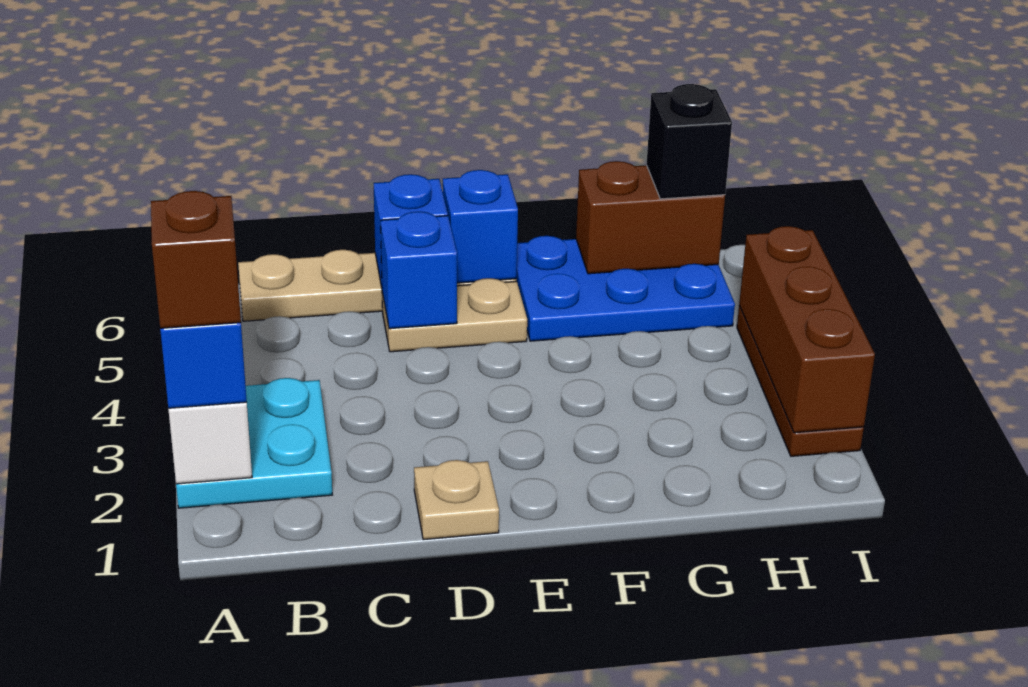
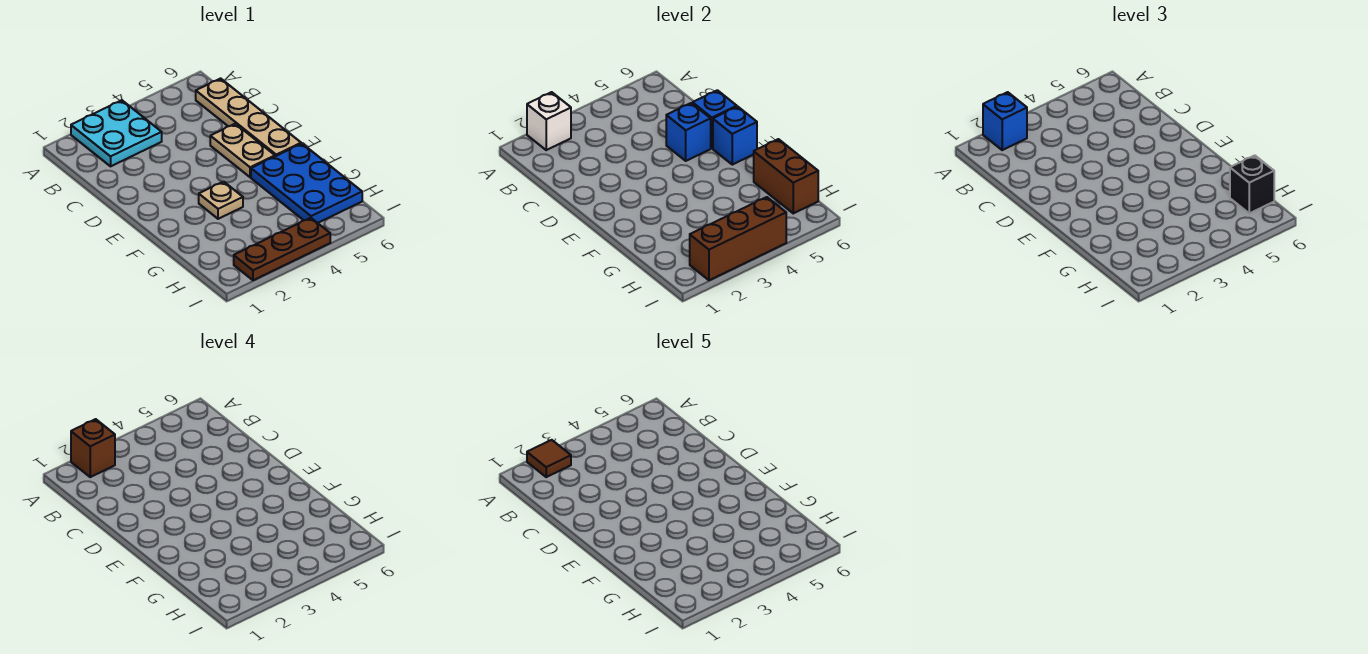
none -> brown 1x1 tile [527,440,571,477]
tan 1x1 plate [414,460,499,540] -> tan 1x1 plate moved to [199,182,243,219]

